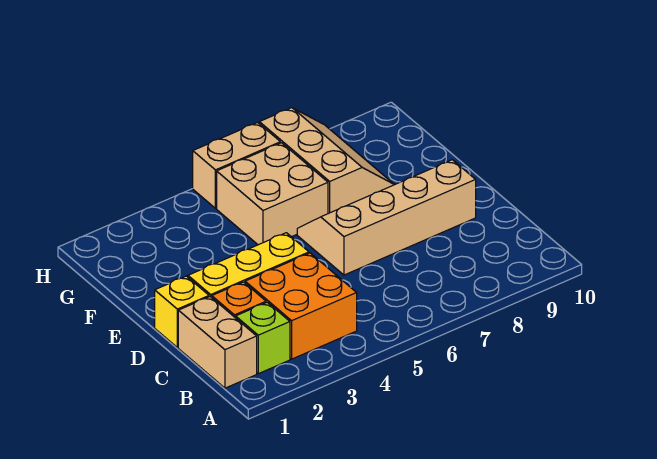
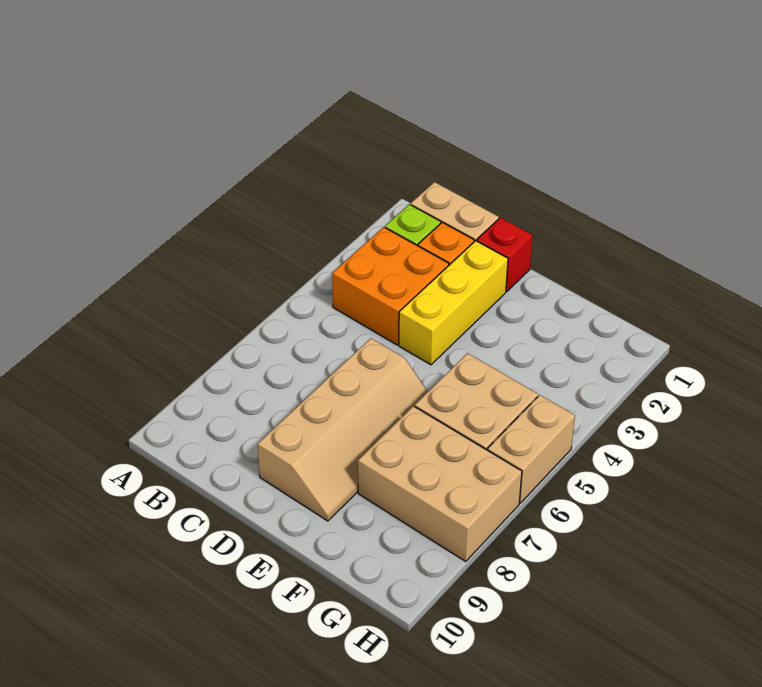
yellow 1x1 brick [155,276,209,348] -> red 1x1 brick [477,218,533,292]
tan 2x3 slope [259,108,394,214] -> tan 2x3 brick [358,406,522,561]

